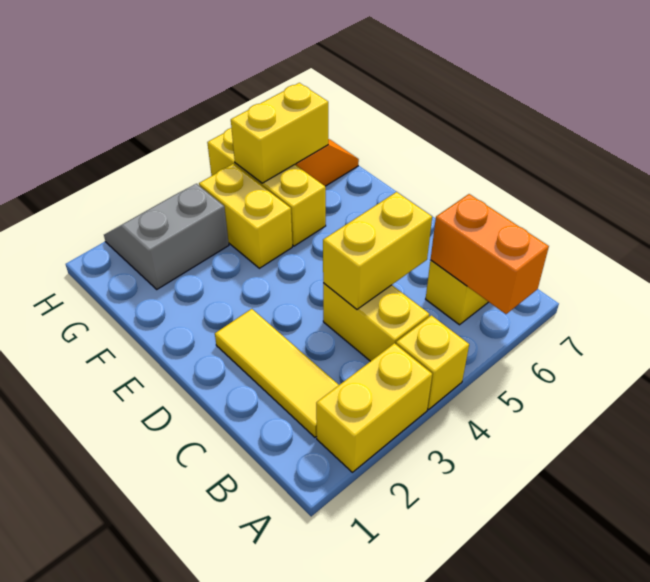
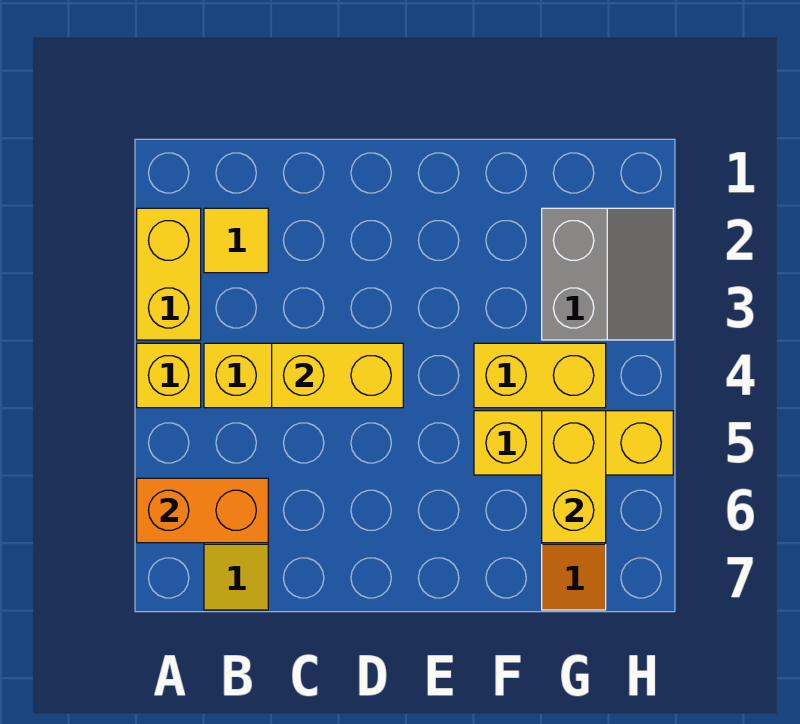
yellow 1x3 tile [215,309,339,437] -> yellow 1x1 tile [204,208,268,273]
yellow 1x2 brick [323,192,432,309] -> yellow 1x2 brick turned to [272,343,403,408]

